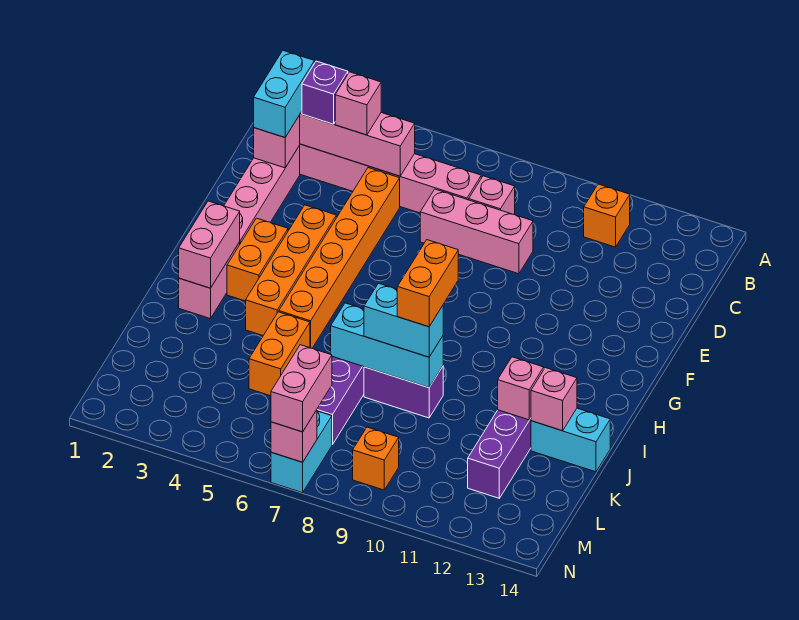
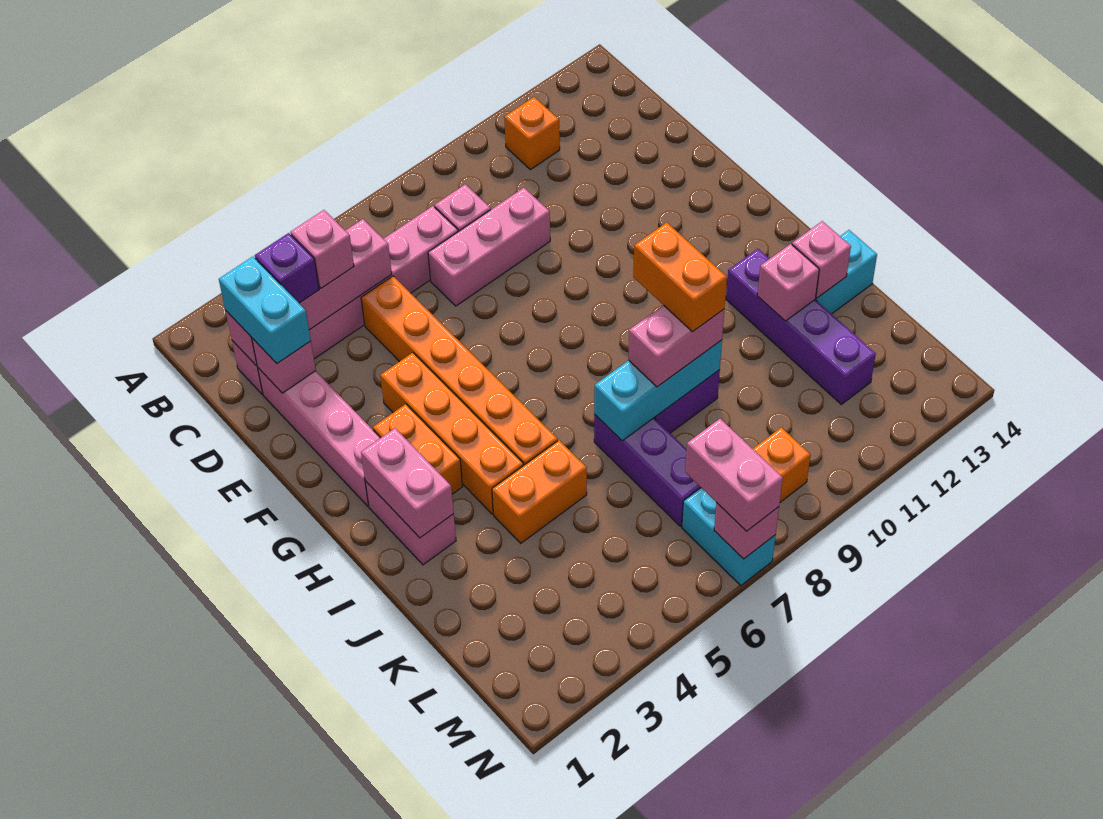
orange 1x2 brick [249,312,310,396] -> orange 1x2 brick turned to [492,440,587,543]
cyan 1x2 brick [364,283,443,357] -> pink 1x2 brick [629,305,724,387]

